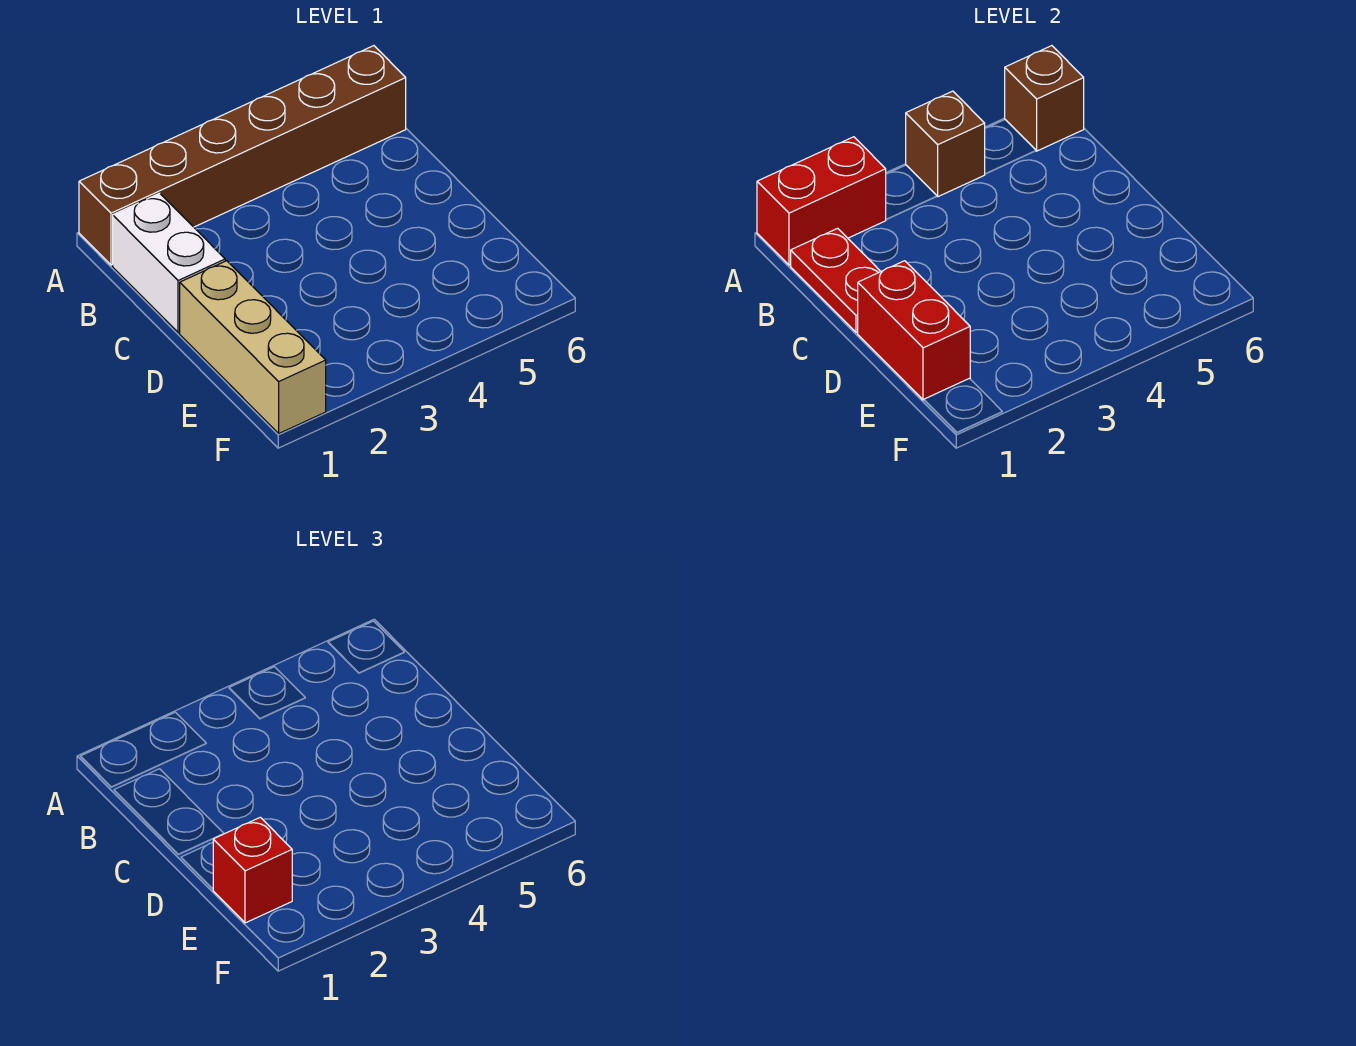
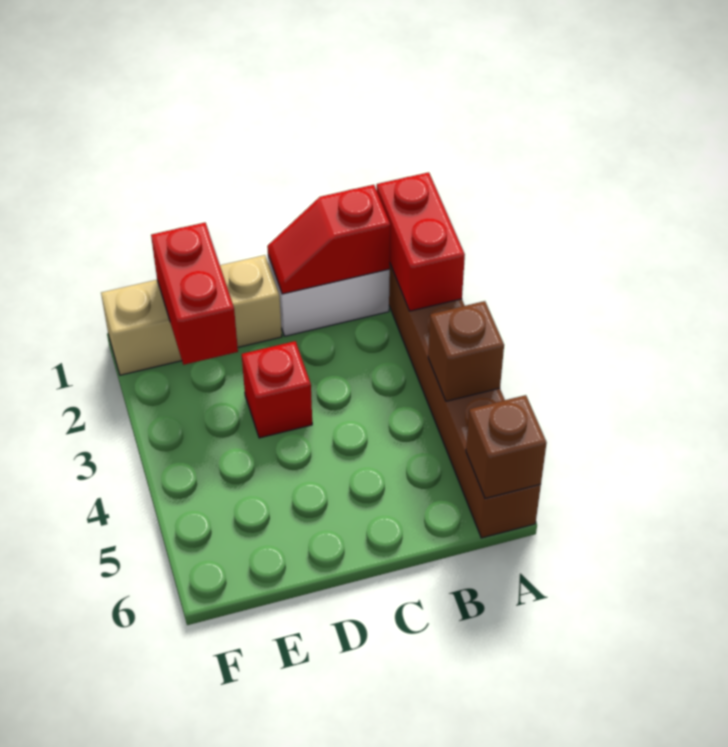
red 1x2 plate [791,228,881,333] -> red 1x2 slope [267,185,390,294]
red 1x2 brick [858,261,970,400] -> red 1x2 brick turned to [151,223,238,365]
red 1x1 brick [213,817,292,923] -> red 1x1 brick moved to [242,341,312,438]

